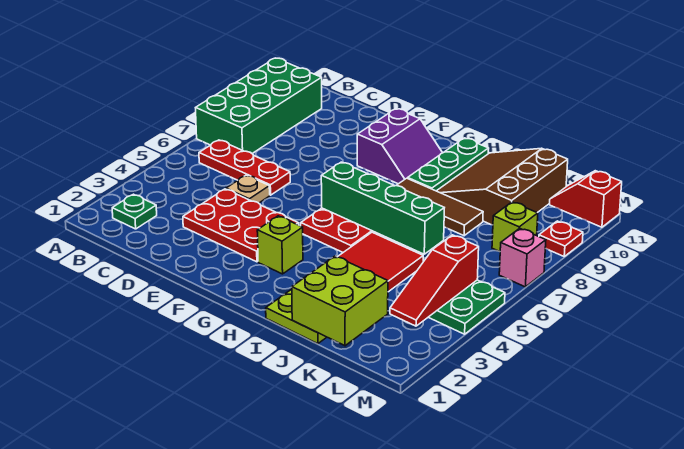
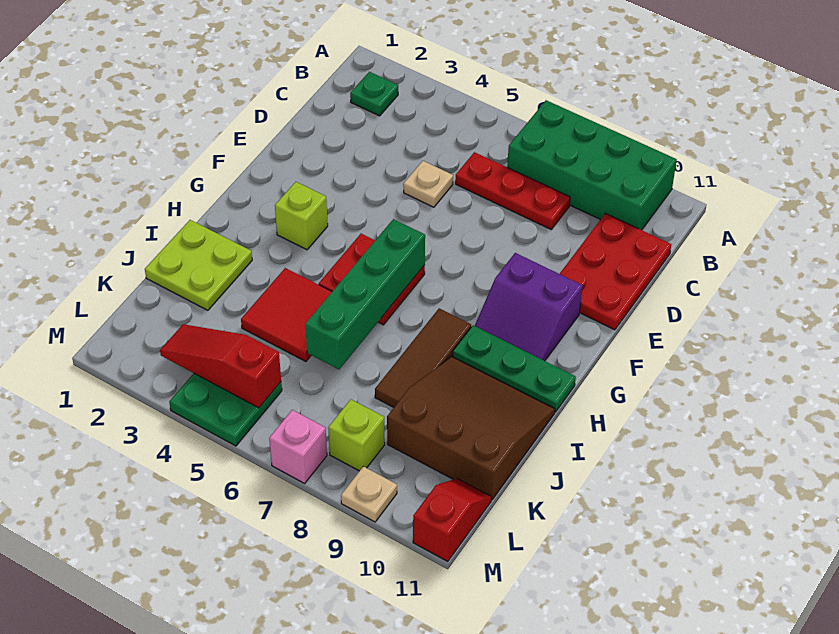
red 1x3 plate [199,140,290,195] -> red 1x3 plate turned to [455,152,570,229]
red 2x3 plate [183,189,299,262] -> red 2x3 plate moved to [560,213,671,330]
lime 2x2 brick [292,256,388,346] -> none
red 1x1 plate [539,221,583,256] -> tan 1x1 plate [341,466,397,522]

